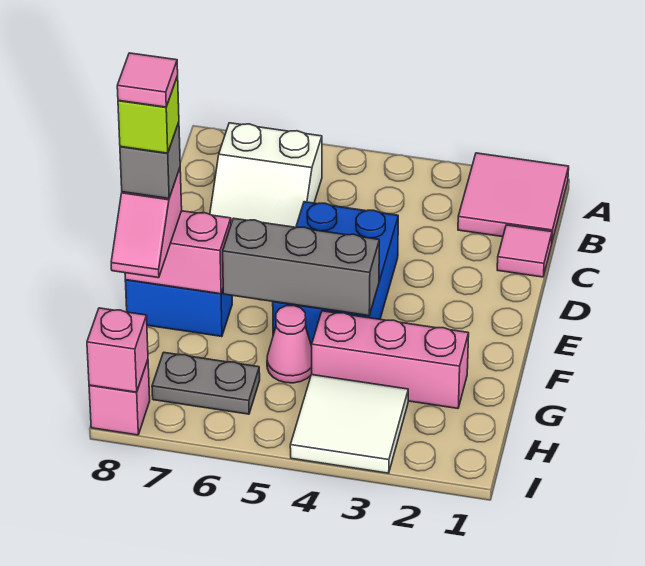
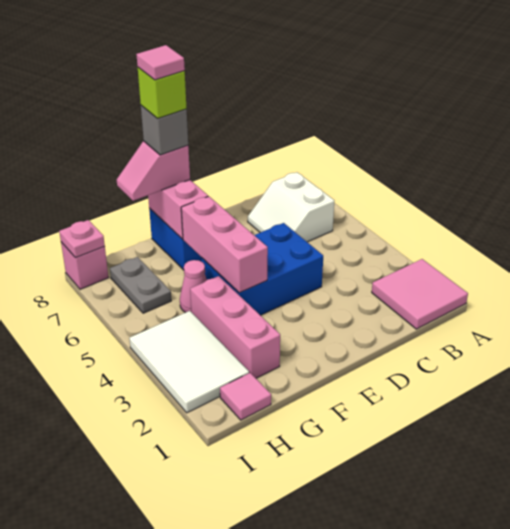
pink 1x1 tile [497,225,552,277] -> pink 1x1 tile moved to [220,373,271,420]
grey 1x3 brick [223,218,379,316] -> pink 1x3 brick [181,196,268,293]
white 2x2 tile [290,375,408,473] -> white 2x3 tile [129,311,249,413]
pink 1x1 brick [87,308,148,392] -> pink 1x1 plate [59,220,105,258]

